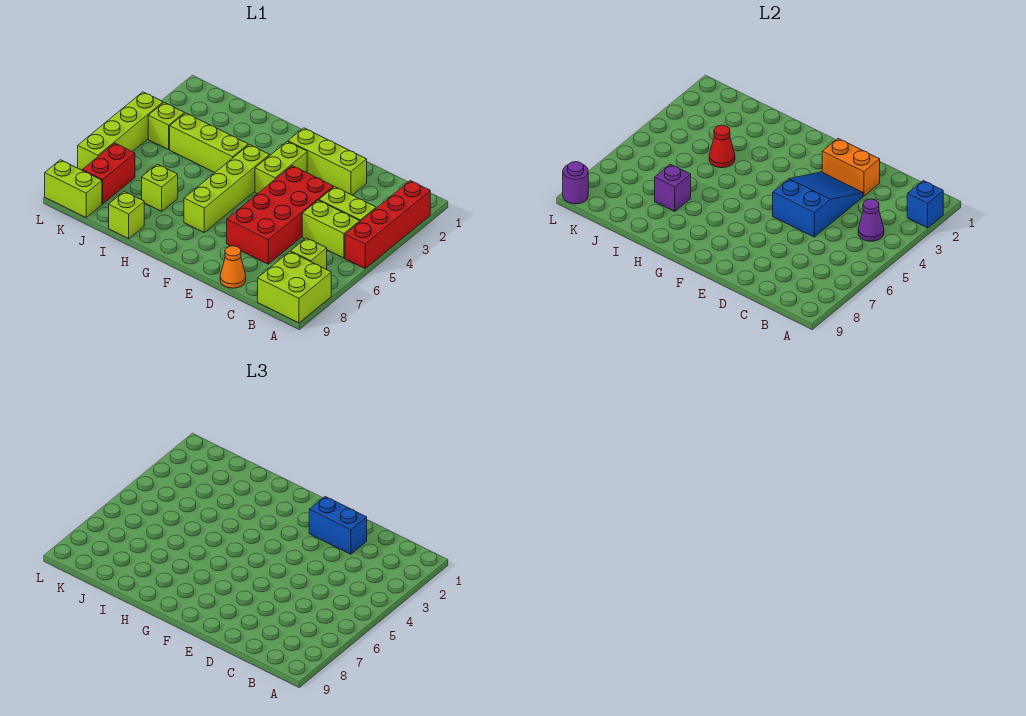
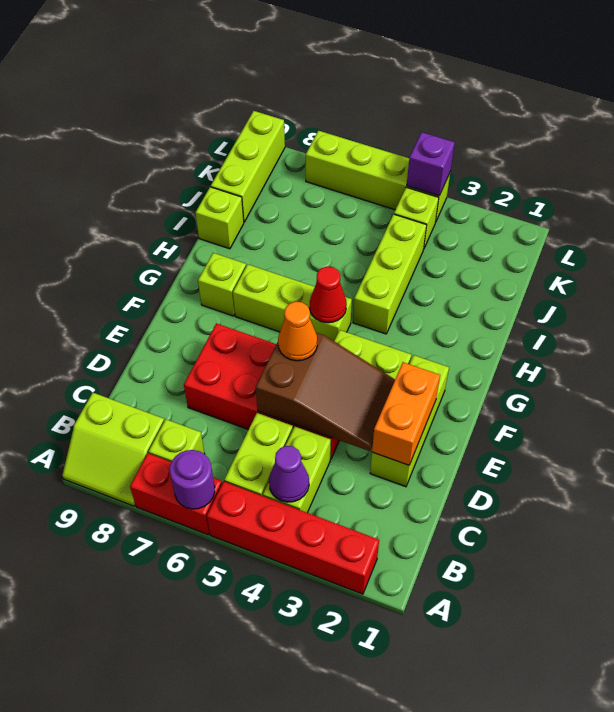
blue 1x1 brick [907,181,943,228] -> none
lime 2x2 brick [258,252,331,323] -> lime 2x2 slope [62,393,164,506]
blue 1x2 brick [309,497,367,554] -> none
blue 2x3 slope [773,172,863,237] -> brown 2x3 slope [256,333,395,451]
orange 1x1 cone [220,246,246,288] -> orange 1x1 cone moved to [278,302,317,361]
lime 1x4 brick [184,145,270,232] -> lime 1x3 brick [233,264,352,341]
red 1x1 cone [709,125,735,168] -> red 1x1 cone moved to [310,266,347,323]
lime 1x1 brick [142,164,178,211] -> lime 1x1 brick moved to [198,253,246,316]
purple 1x1 brick [655,164,691,211] -> purple 1x1 brick moved to [407,132,455,196]
red 1x2 brick [82,143,135,204] -> red 1x2 brick moved to [130,453,222,535]
lime 1x2 brick [45,160,102,217] -> lime 1x3 brick [211,111,285,222]
purple 1x1 round brick [563,162,588,204] -> purple 1x1 round brick moved to [170,450,215,509]

